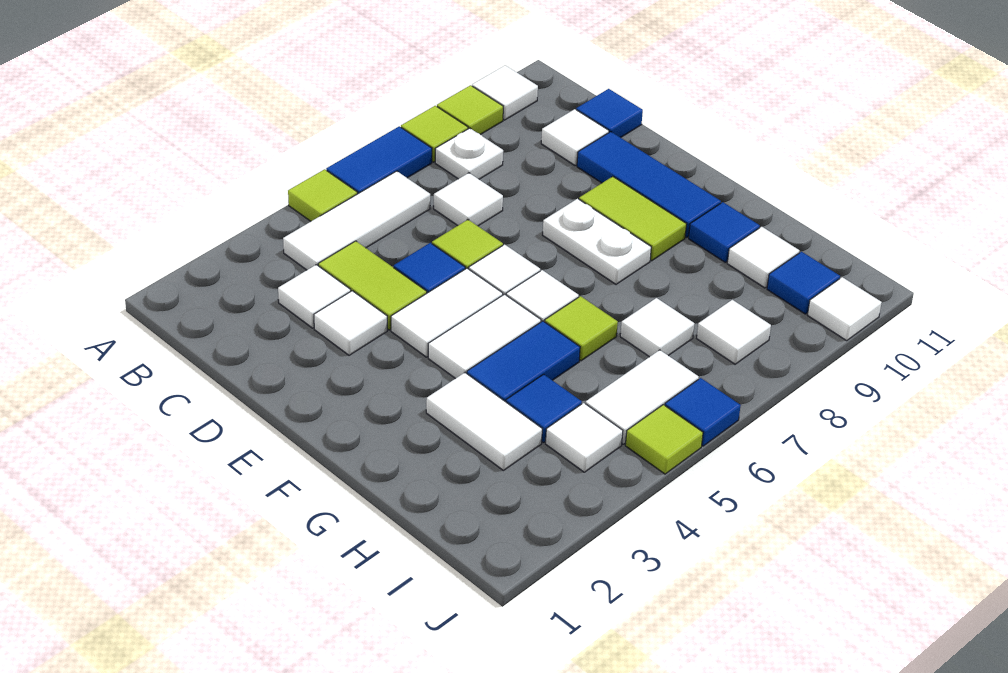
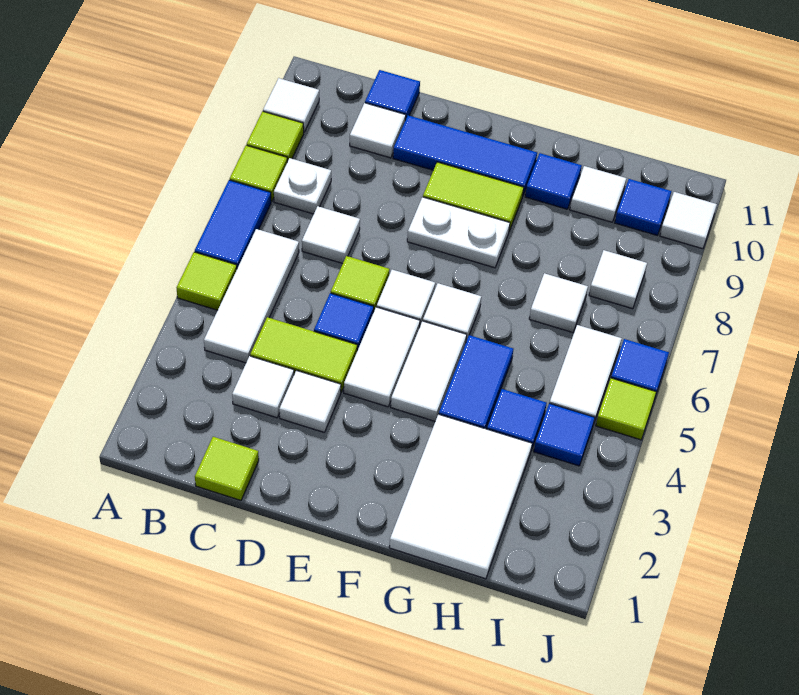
white 1x2 tile [426,373,542,470] -> white 2x3 tile [389,414,532,579]
lime 1x1 tile [545,296,618,361] -> lime 1x1 tile moved to [195,437,259,500]
white 1x1 tile [545,403,623,472] -> blue 1x1 tile [534,403,595,466]

